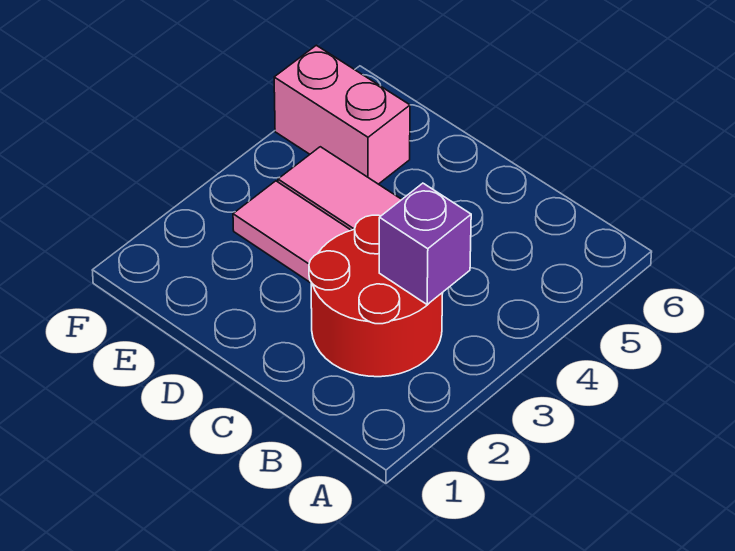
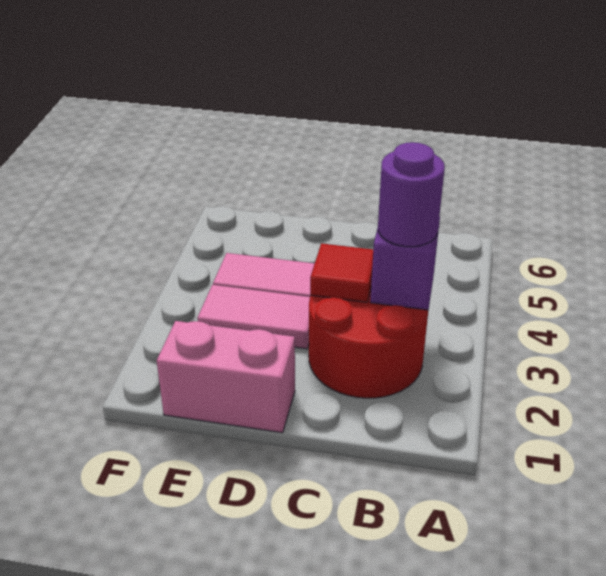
none -> purple 1x1 round brick [378,142,445,247]
none -> red 1x1 tile [310,243,373,302]
pink 1x2 brick [274,45,410,184] -> pink 1x2 brick moved to [157,321,295,433]

